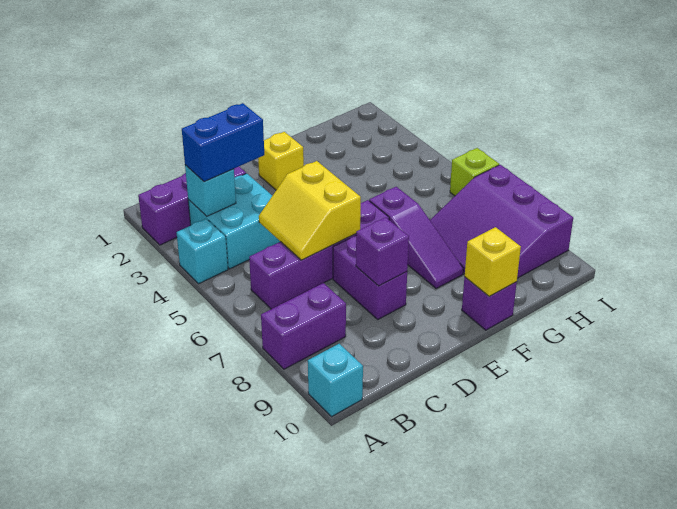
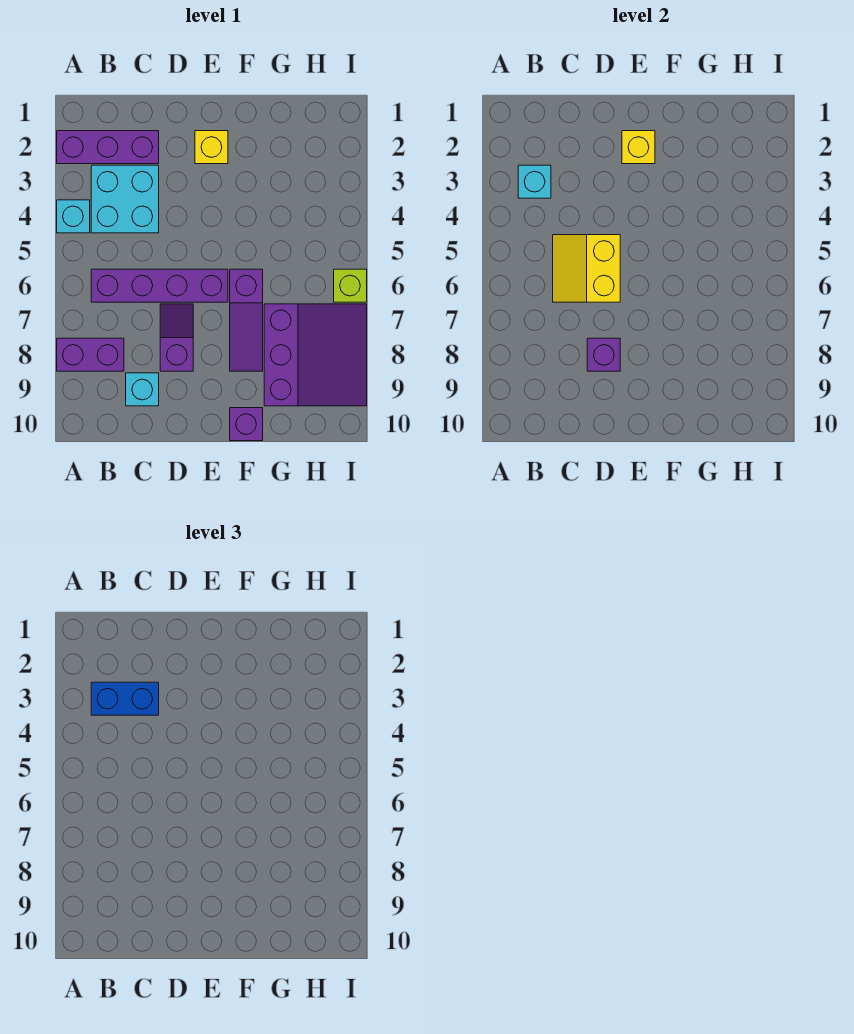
cyan 1x1 brick [308,344,363,417] -> cyan 1x1 brick moved to [126,373,159,406]
purple 1x2 brick [333,236,407,319] -> purple 1x2 slope [160,304,193,371]
yellow 1x1 brick [465,227,521,297] -> yellow 1x1 brick moved to [622,131,655,164]
purple 3x3 slope [430,165,573,278] -> purple 3x3 slope turned to [264,304,367,406]

